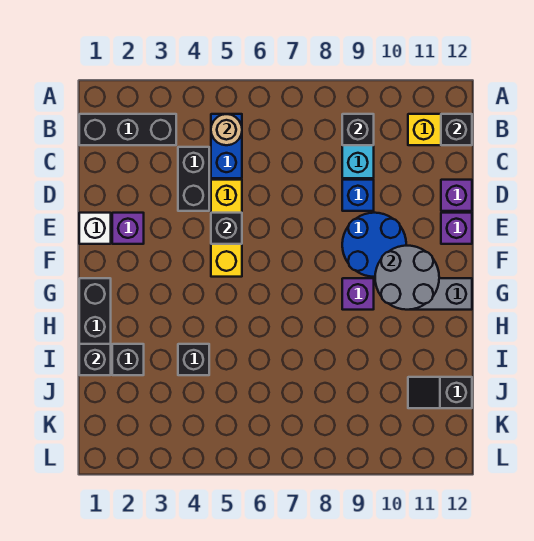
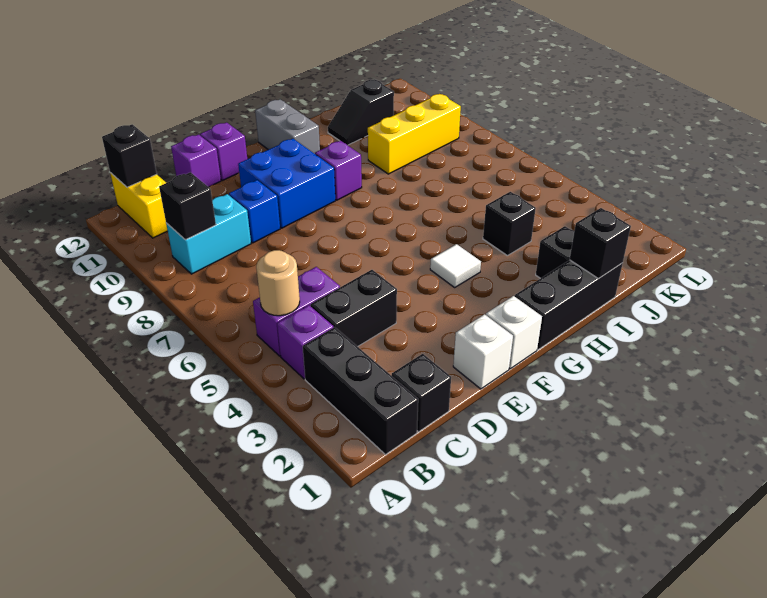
blue 1x2 brick [211,114,242,178] -> purple 1x2 brick [253,267,340,356]
yellow 1x3 brick [211,180,242,277] -> yellow 1x3 brick moved to [368,94,461,174]
purple 1x1 brick [112,213,144,244] -> purple 1x1 brick moved to [277,305,333,379]
black 1x1 brick [211,213,242,244] -> black 1x1 brick moved to [392,354,451,432]
blue 2x2 round brick [342,213,406,277] -> blue 2x2 brick [238,139,335,228]
none -> white 1x1 brick [486,296,542,369]
grey 2x2 round brick [375,246,439,310] -> none
none -> white 1x1 tile [430,244,481,287]
black 1x2 slope [408,377,472,408] -> black 1x2 slope turned to [328,80,394,145]

